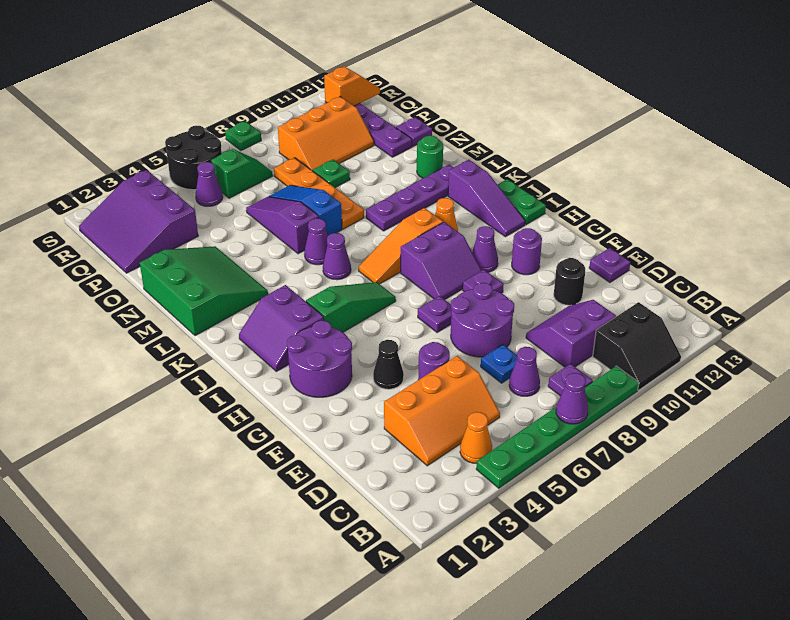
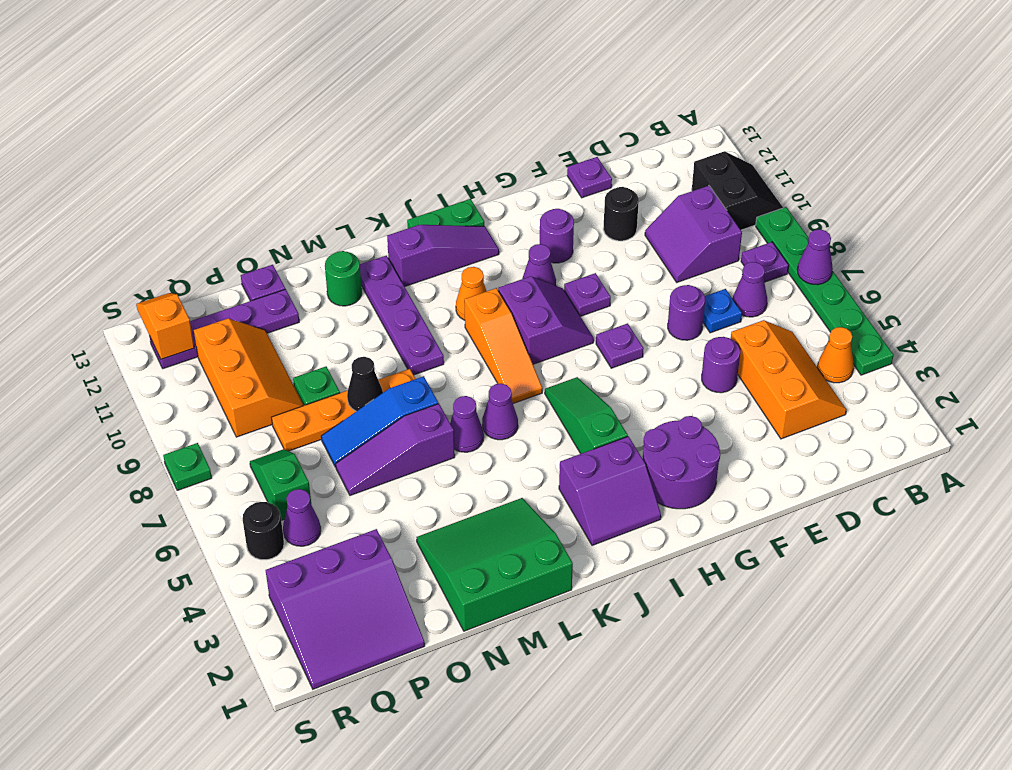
purple 2x2 round brick [451,283,514,357] -> purple 1x1 round brick [668,285,705,340]
black 1x1 cone [373,340,404,389] -> black 1x1 cone moved to [347,357,383,411]
black 2x2 round brick [165,126,222,190] -> black 1x1 round brick [243,502,284,560]

